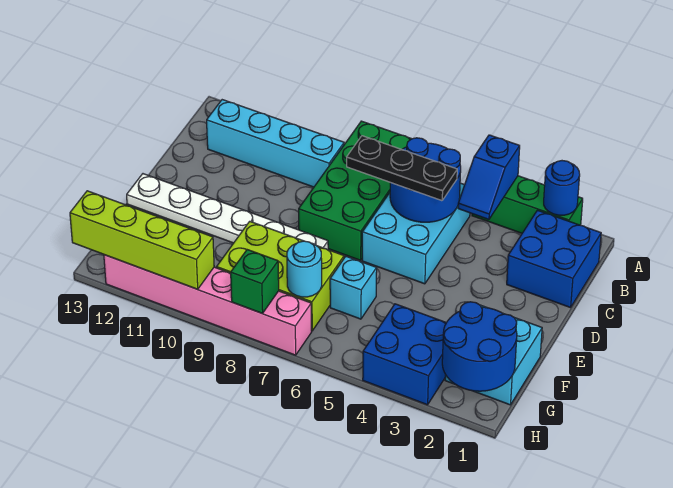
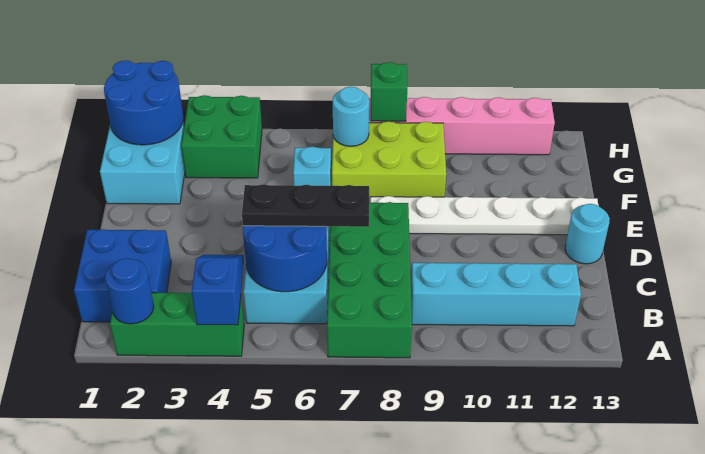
none -> cyan 1x1 round brick [565,204,610,264]
blue 2x2 brick [363,304,446,405] -> green 2x2 brick [181,95,262,178]
lime 1x4 brick [70,191,214,289] -> none

